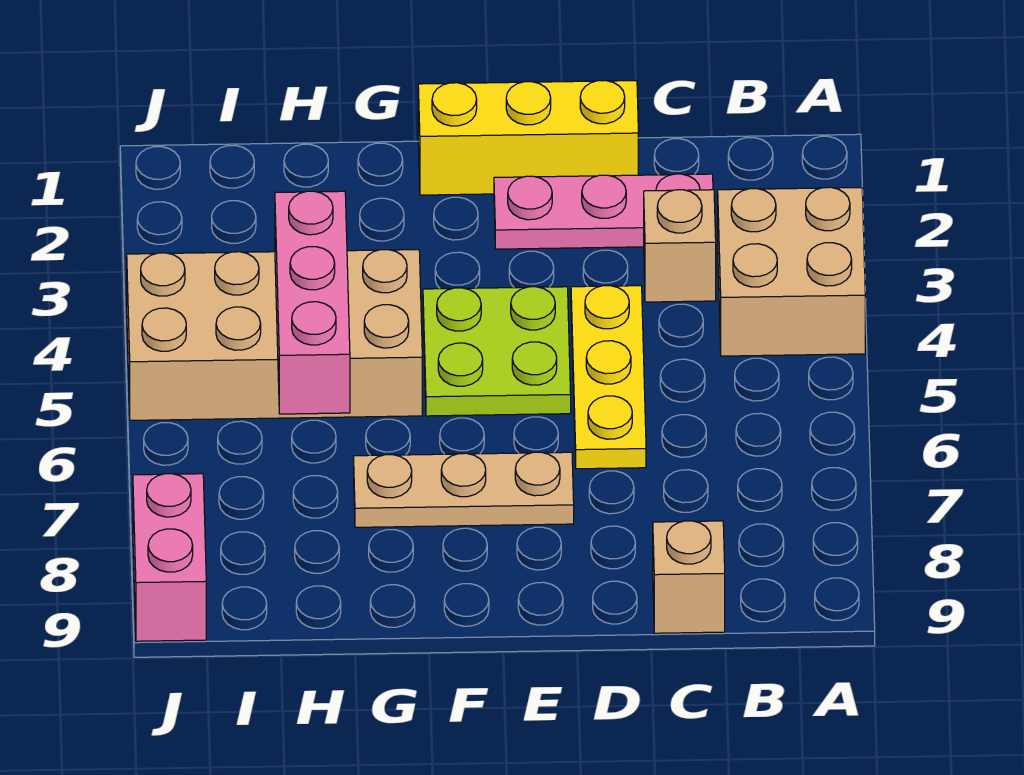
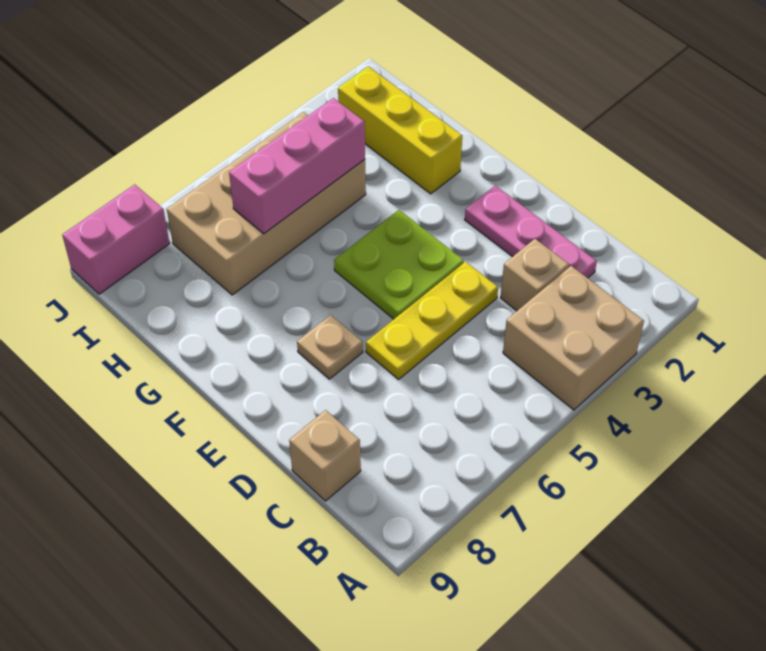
yellow 1x3 brick [418,81,638,195] -> yellow 1x3 brick moved to [338,66,462,194]
tan 1x3 plate [354,452,574,527] -> tan 1x1 plate [297,315,363,379]
tan 2x4 brick [127,250,422,420] -> tan 2x4 brick turned to [167,112,366,295]

